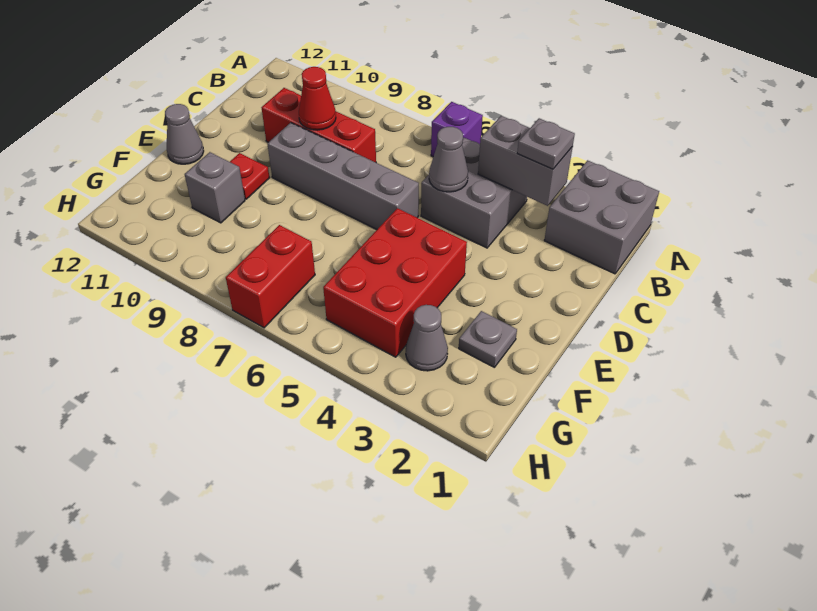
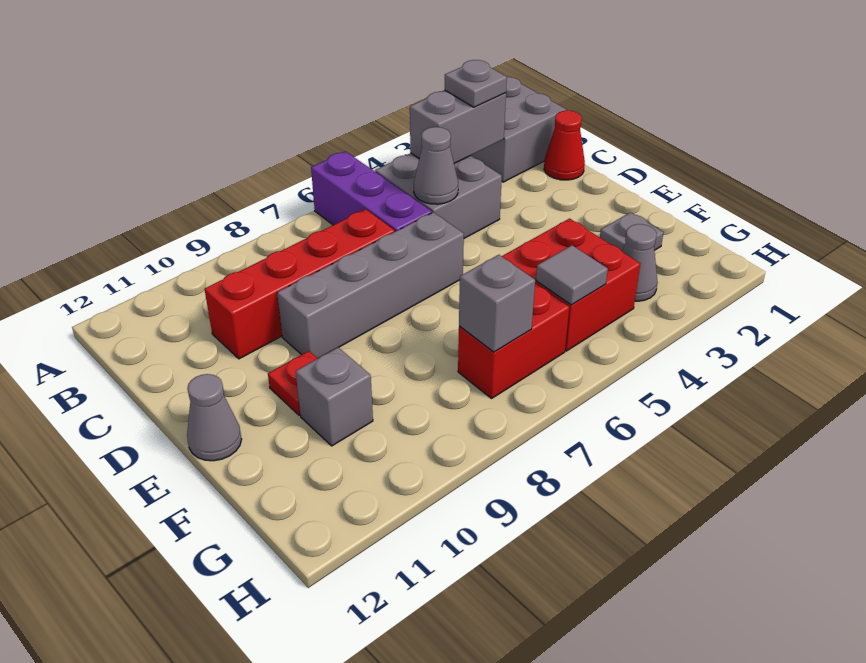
purple 1x1 brick [431,102,483,157] -> purple 1x3 brick [311,152,432,232]
red 1x3 brick [261,88,376,162] -> red 1x4 brick [205,209,395,359]
red 1x1 cone [299,67,336,130] -> red 1x1 cone moved to [544,110,585,180]
red 2x3 brick [323,208,467,357] -> red 2x2 brick [502,219,640,351]
none -> grey 1x1 tile [536,245,608,305]
red 1x2 brick [226,225,315,328] -> red 1x2 brick turned to [458,283,569,398]
none -> grey 1x1 brick [459,255,535,352]

